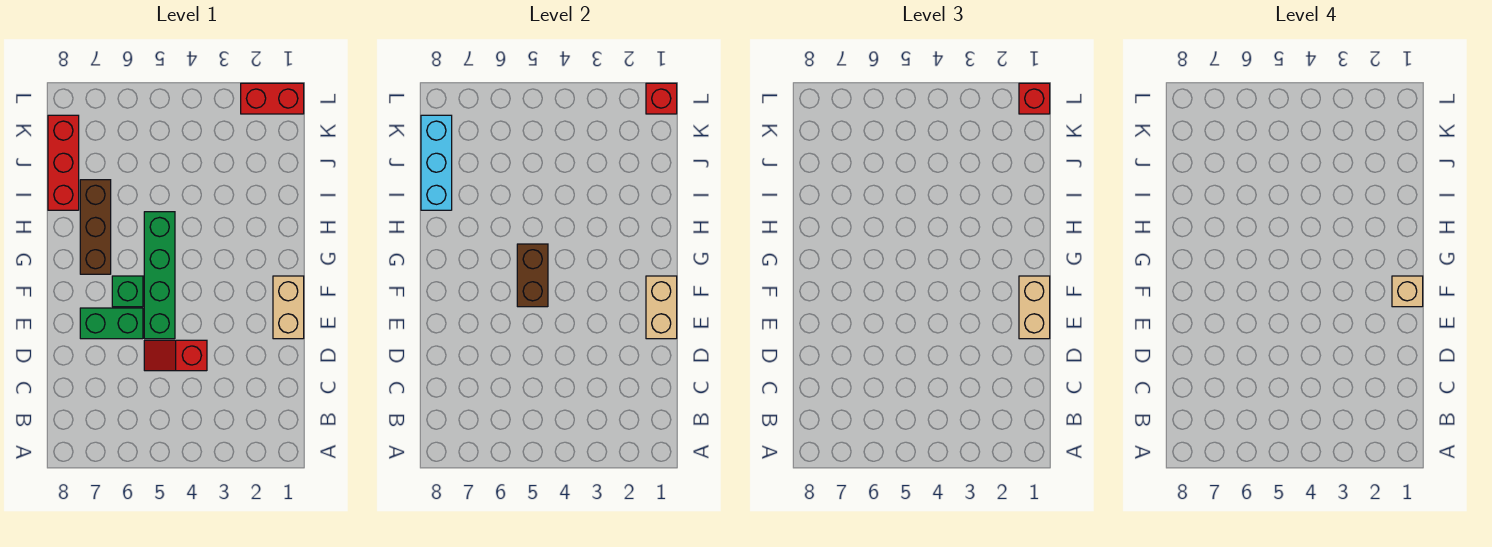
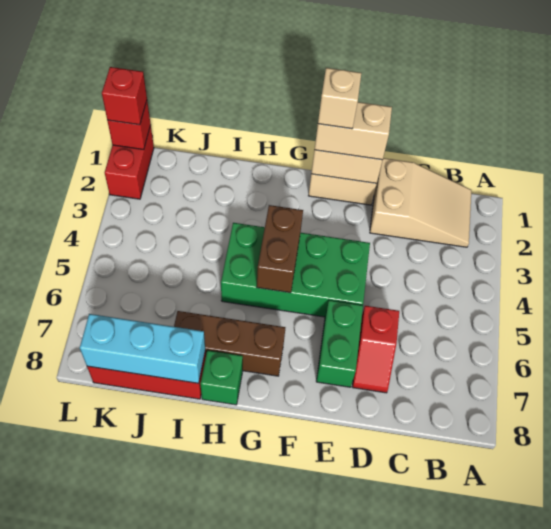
none -> tan 2x3 slope [370,158,471,247]
red 1x2 slope [144,340,207,371] -> red 1x2 slope moved to [353,306,399,393]
green 1x4 brick [144,212,175,339] -> green 2x4 brick [221,223,370,317]
brown 1x2 brick [517,244,548,307] -> brown 1x2 brick turned to [257,205,303,293]
green 1x1 brick [112,276,143,307] -> green 1x1 brick moved to [200,350,243,405]

